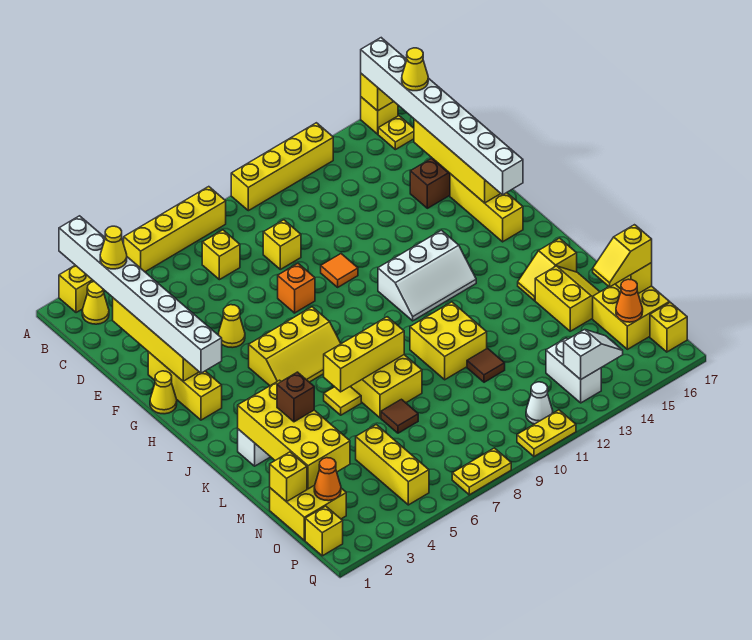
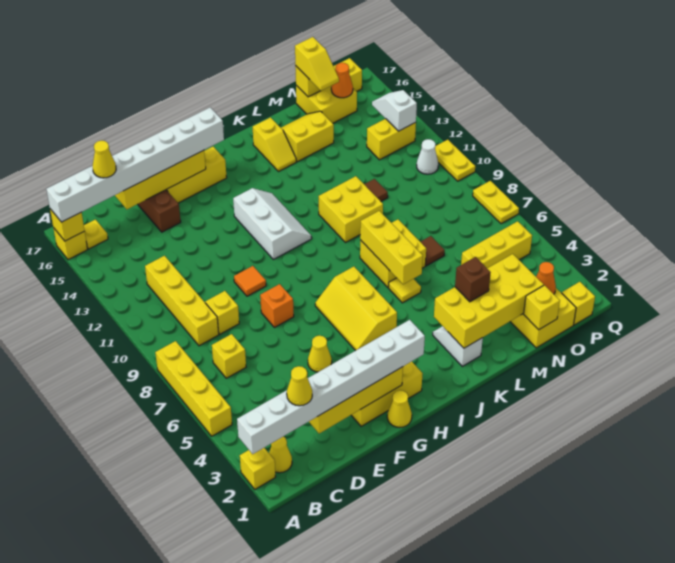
yellow 1x4 brick [231,123,333,211] -> yellow 1x4 brick moved to [145,256,219,346]
yellow 2x3 slope [249,307,341,386] -> yellow 2x3 slope turned to [315,267,397,351]
white 1x2 brick [546,338,601,403] -> yellow 1x2 brick [367,119,416,160]

